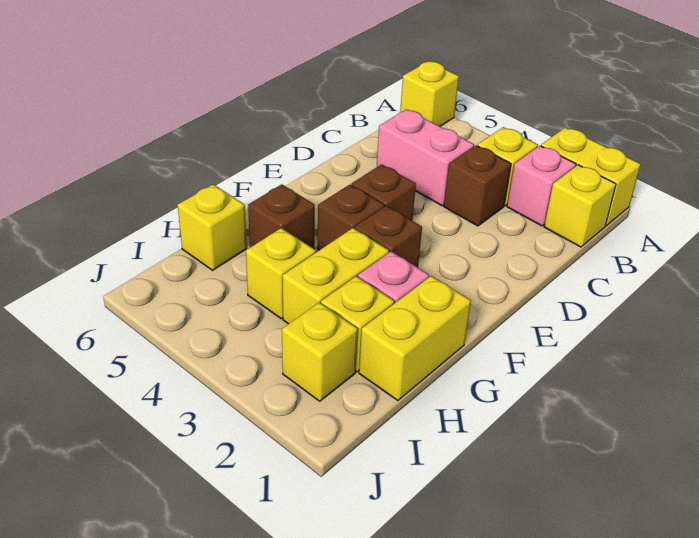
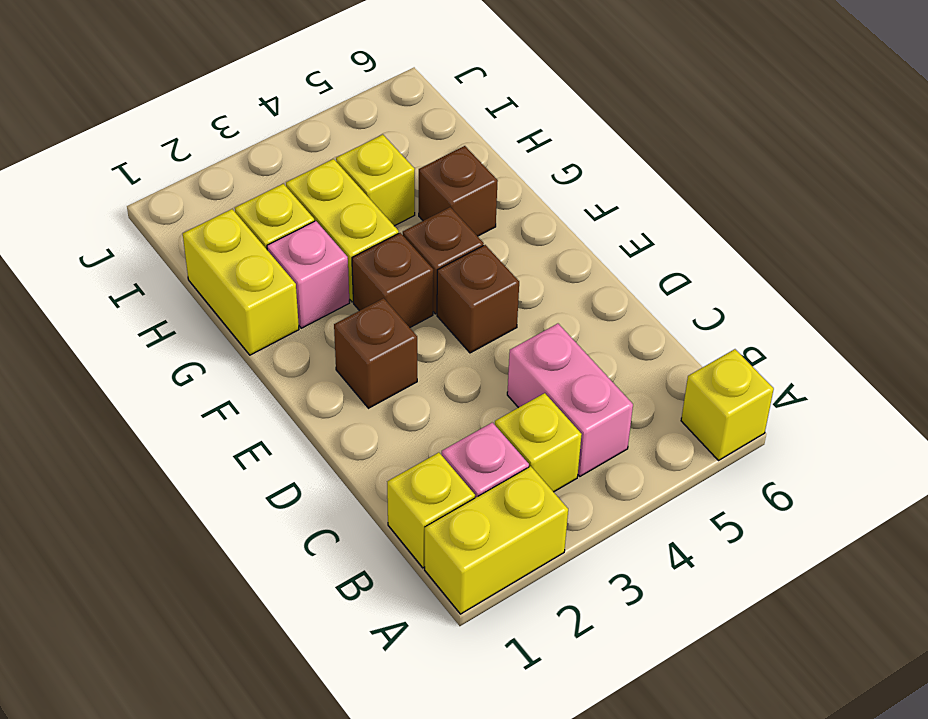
brown 1x1 brick [444,146,511,226] -> brown 1x1 brick moved to [334,298,417,408]
pink 1x2 brick [377,109,474,206] -> pink 1x2 brick turned to [507,324,633,476]
yellow 1x1 brick [178,184,247,270] -> none
yellow 1x1 brick [282,302,358,401] -> none

